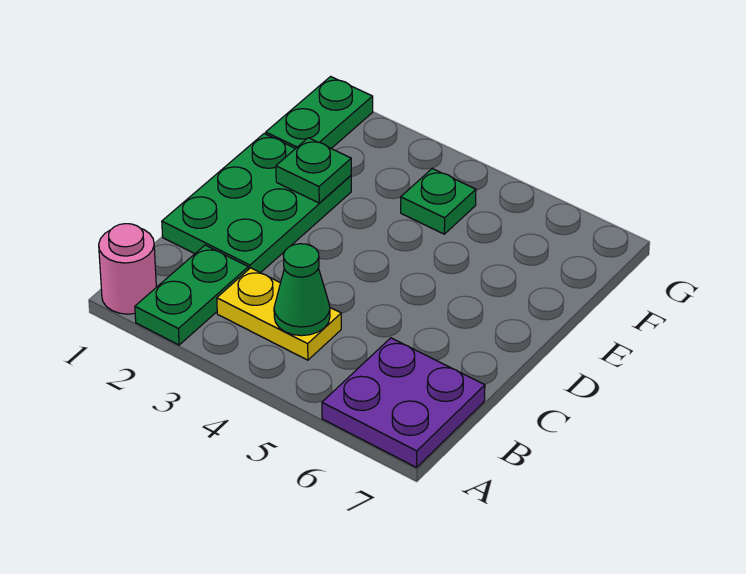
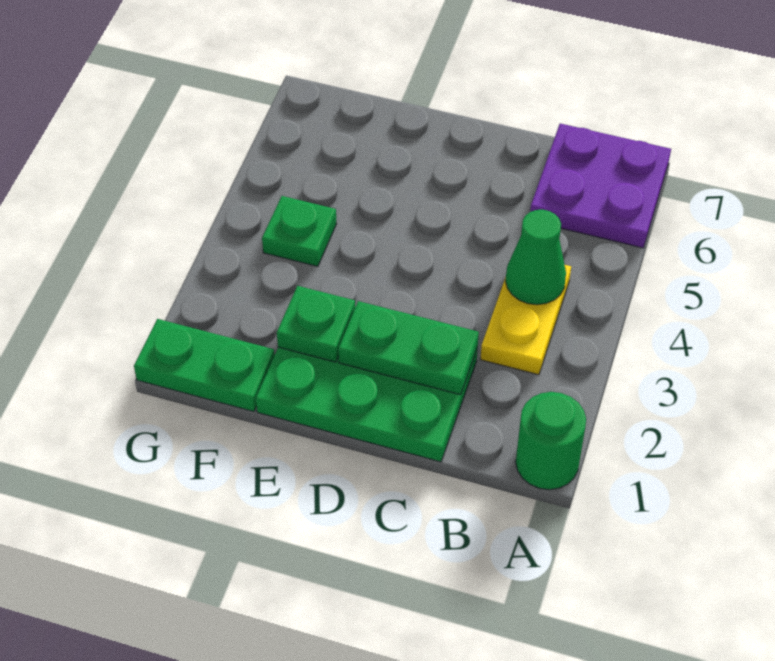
pink 1x1 round brick [99,224,156,314] -> green 1x1 round brick [516,392,586,490]
green 1x2 plate [135,245,248,345] -> green 1x2 plate moved to [338,301,479,395]

